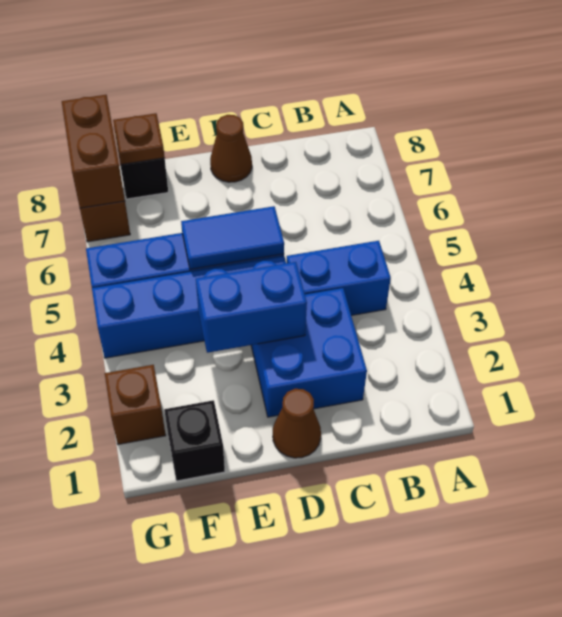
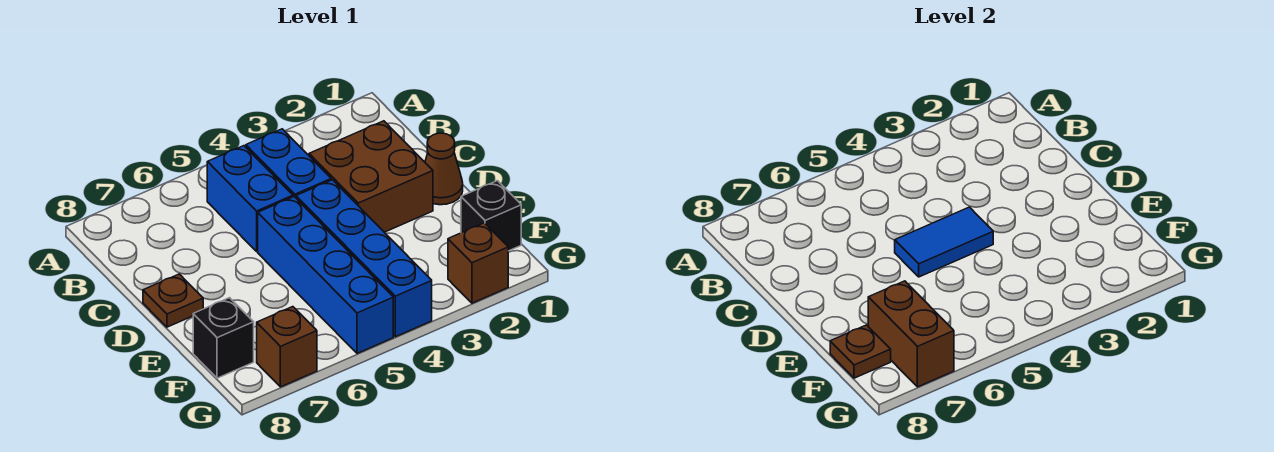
blue 2x2 brick [251,288,367,417] -> brown 2x2 brick [309,121,433,232]
blue 1x2 brick [196,262,307,353] -> blue 1x2 brick moved to [207,146,293,251]
blue 1x2 tile [181,206,284,270] -> blue 1x2 tile turned to [895,207,993,277]
brown 1x1 cone [210,115,252,182] -> brown 1x1 plate [143,274,203,327]
brown 1x2 brick [62,95,125,208] -> brown 1x2 brick turned to [868,281,954,387]

